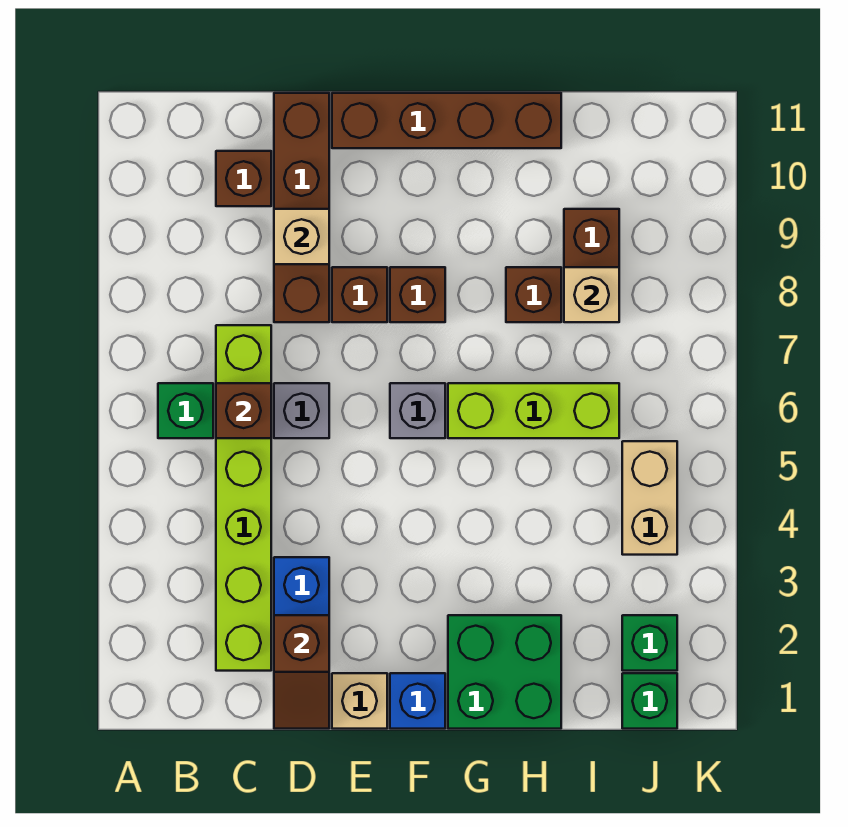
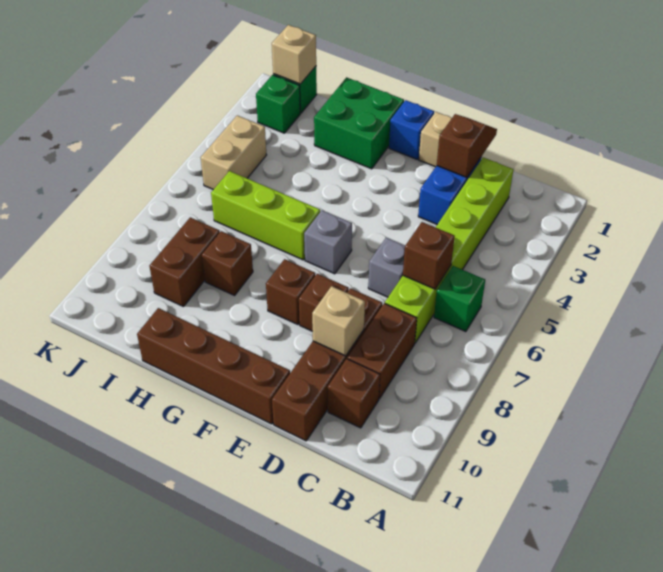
none -> brown 1x2 brick [347,303,417,399]
tan 1x1 brick [564,267,619,322] -> tan 1x1 brick moved to [272,25,316,84]

